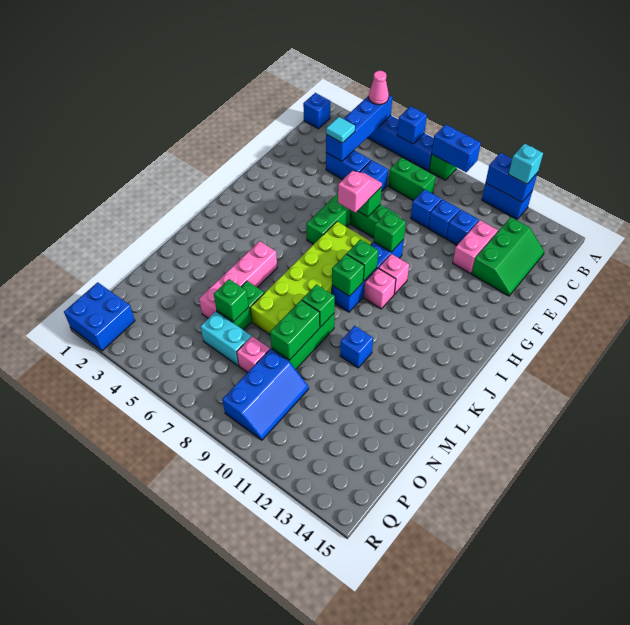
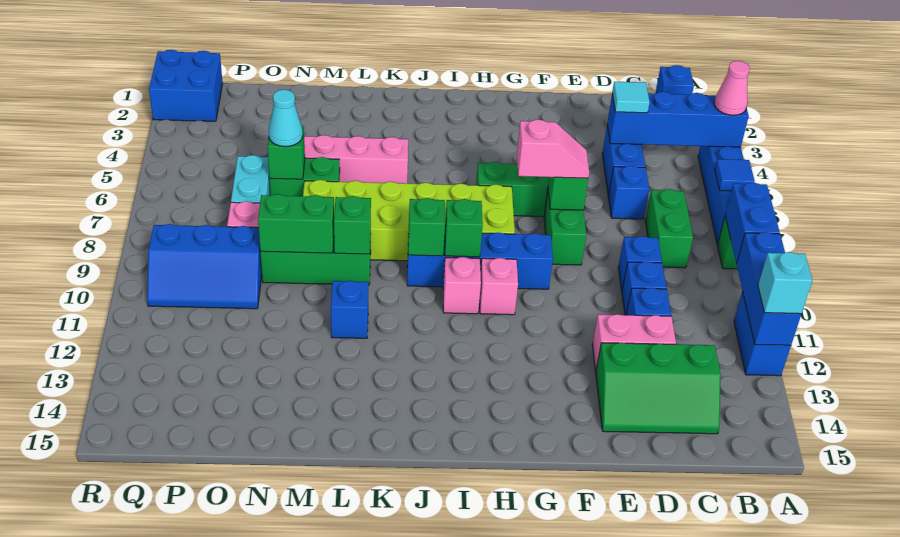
blue 1x1 brick [397,106,427,144] -> blue 1x1 tile [715,159,755,191]
blue 1x2 brick [485,153,538,202] -> blue 1x3 brick [737,232,801,345]
green 1x1 brick [374,211,406,252] -> none
none -> cyan 1x1 cone [269,90,303,147]

